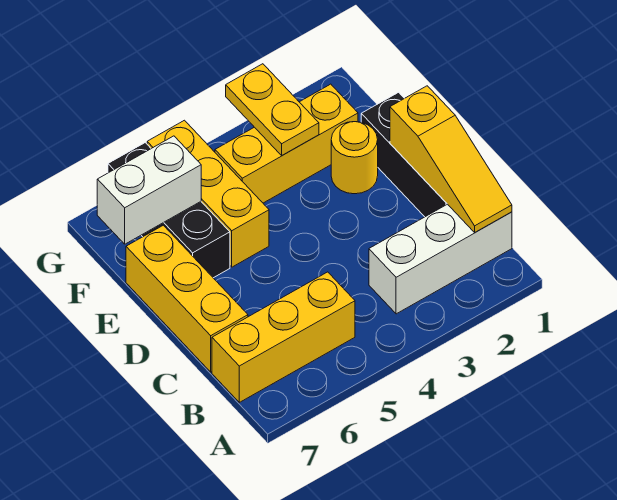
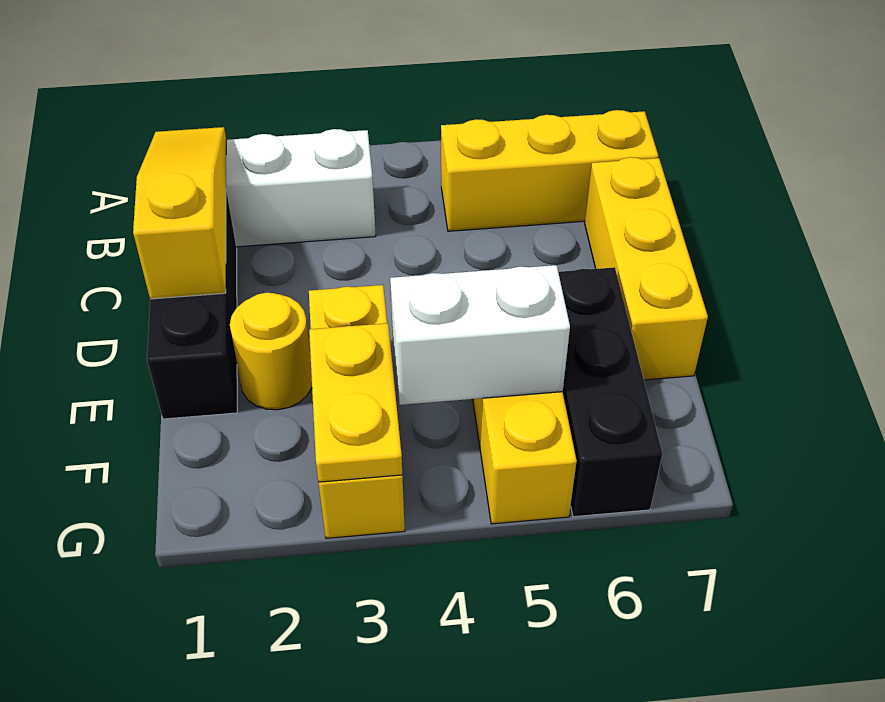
yellow 1x3 brick [215,84,358,203] -> yellow 1x3 brick turned to [309,285,405,538]
white 1x2 brick [97,136,201,244] -> white 1x2 brick moved to [390,265,570,405]

